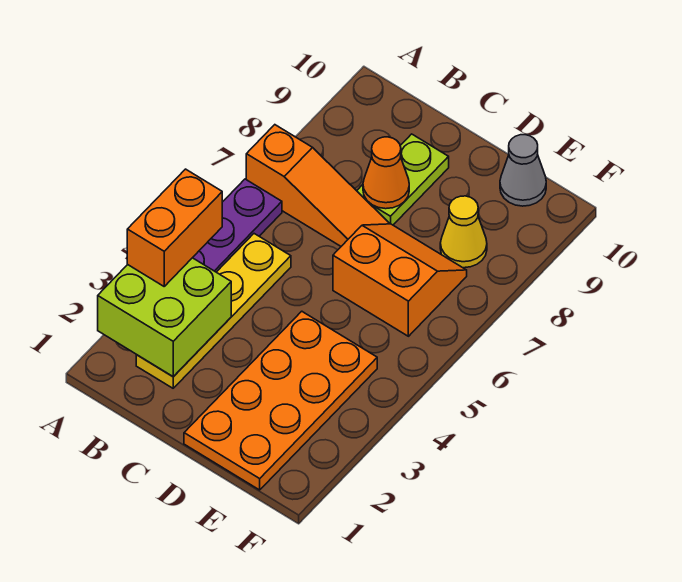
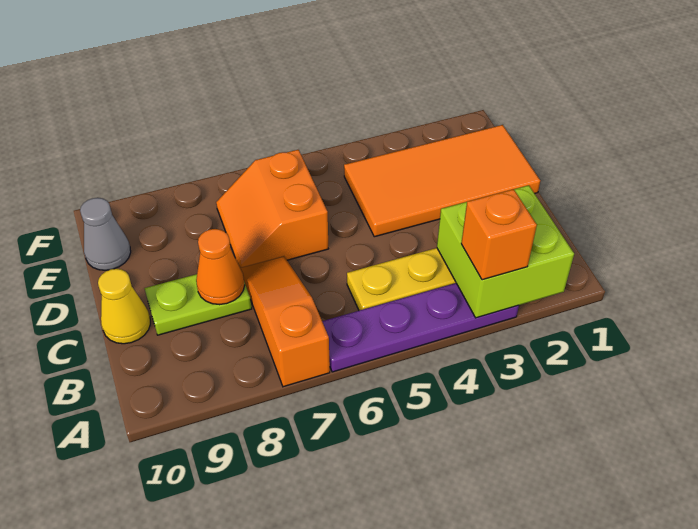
orange 1x2 brick [127,169,222,286] -> orange 1x1 brick [461,189,537,280]
orange 2x4 plate [184,311,377,490] -> orange 2x4 tile [344,125,540,237]
yellow 1x1 cone [440,196,487,268] -> yellow 1x1 cone moved to [98,269,150,344]

